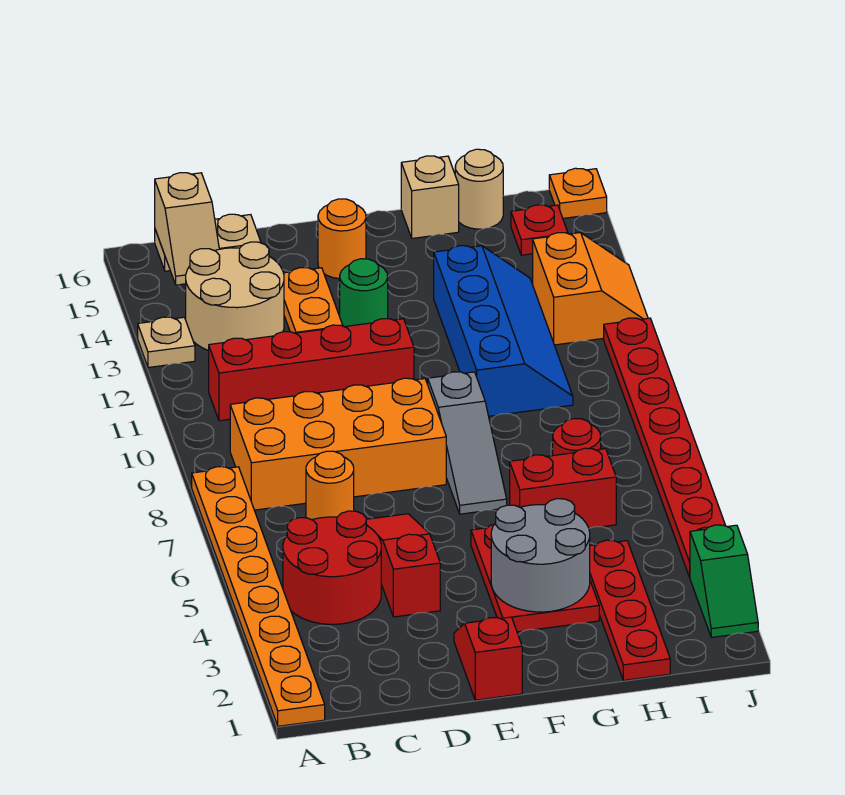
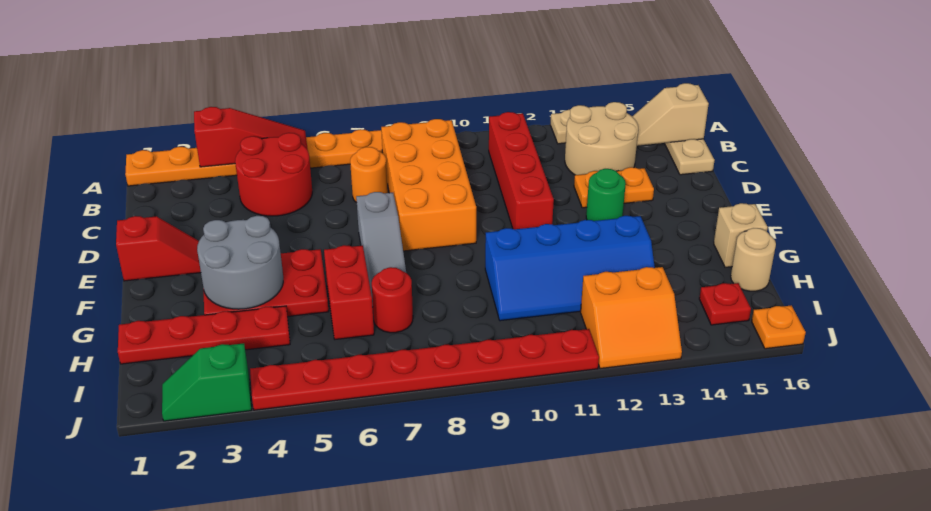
red 1x3 slope [366,514,440,617] -> red 1x3 slope moved to [194,107,308,167]
orange 1x1 round brick [318,199,366,279] -> none
grey 1x3 slope [428,372,507,514] -> grey 1x3 slope turned to [356,192,406,307]

